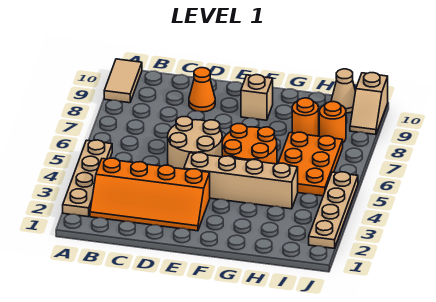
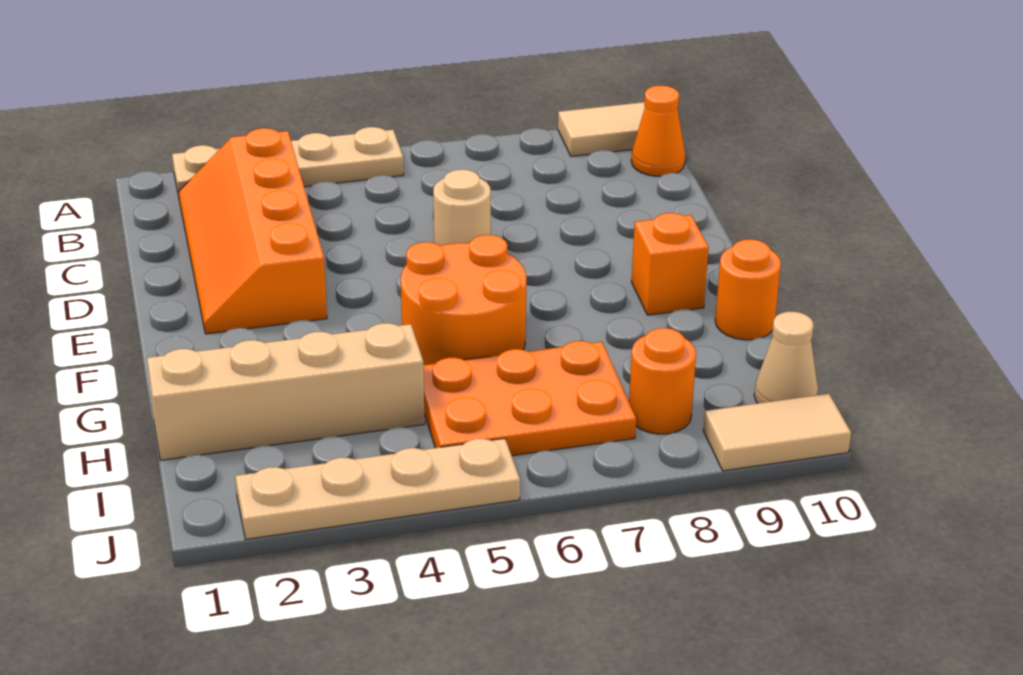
tan 2x2 round brick [168,117,222,169] -> tan 1x1 round brick [433,169,491,246]
orange 1x1 cone [189,68,215,112] -> orange 1x1 cone moved to [631,86,685,176]
tan 1x4 brick [184,153,298,209] -> tan 1x4 brick turned to [147,323,425,460]
tan 1x1 brick [241,75,273,120] -> orange 1x1 brick [632,213,709,315]
orange 1x1 round brick [292,98,319,136] -> orange 1x1 round brick moved to [715,239,781,340]
tan 1x2 slope [350,73,388,135] -> tan 1x2 tile [703,394,851,471]

